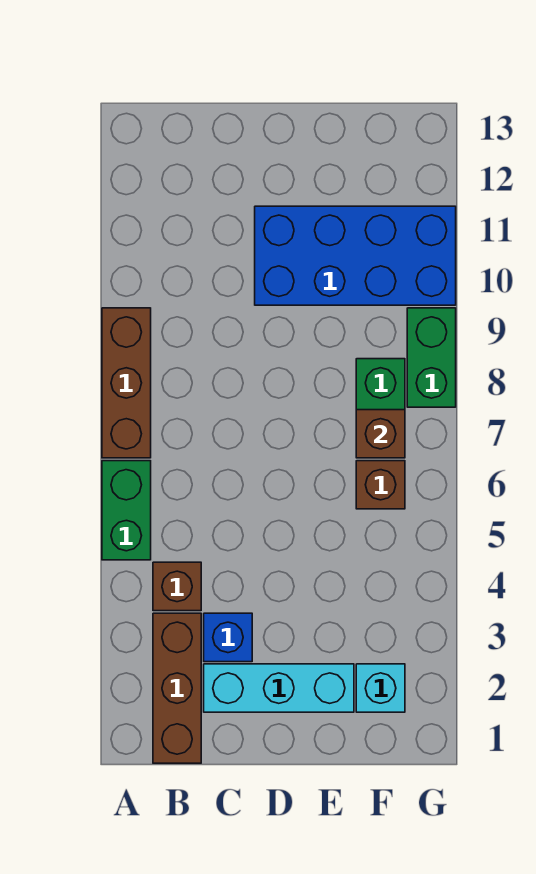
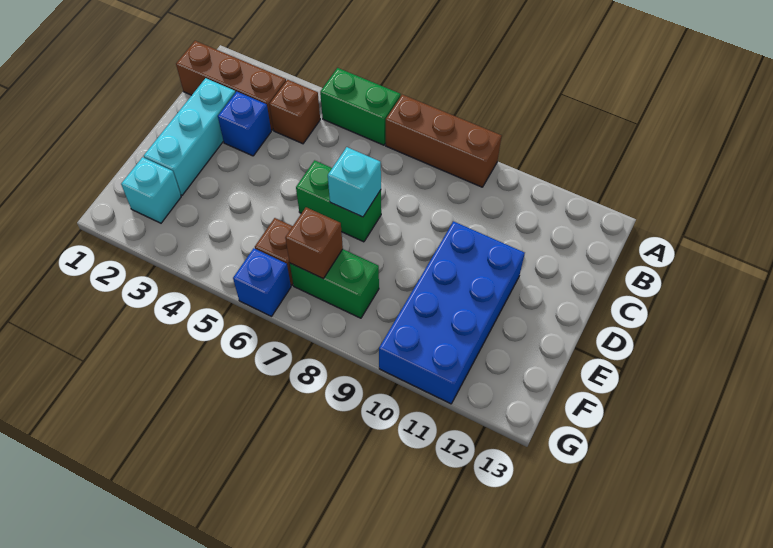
none -> cyan 1x1 brick [328,147,381,217]
none -> blue 1x1 brick [233,248,291,316]
green 1x2 brick [407,308,456,407] -> green 1x2 brick moved to [296,160,381,242]

